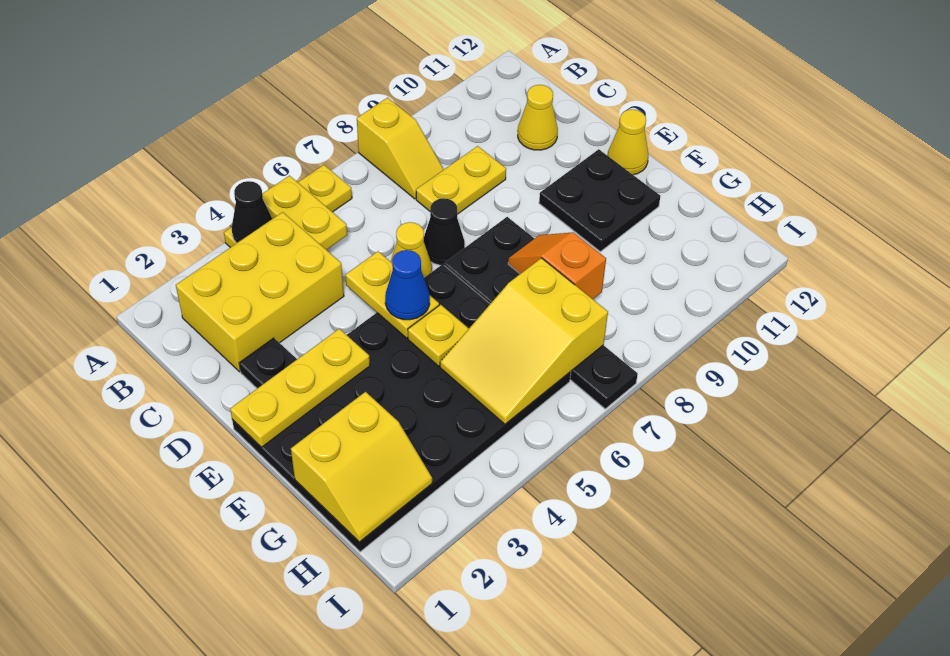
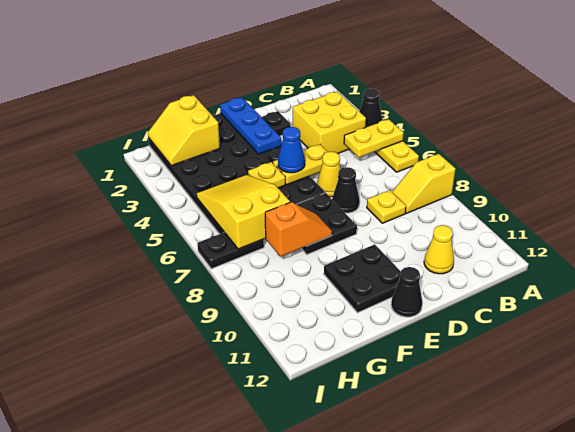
yellow 2x3 brick [176,212,344,372] -> yellow 2x2 brick [293,92,366,154]
yellow 1x2 plate [416,146,506,214] -> yellow 1x1 plate [367,190,406,223]
yellow 1x3 plate [230,329,370,447] -> blue 1x3 plate [220,97,281,154]
yellow 1x1 cone [608,109,648,175] -> black 1x1 cone [391,267,422,317]

